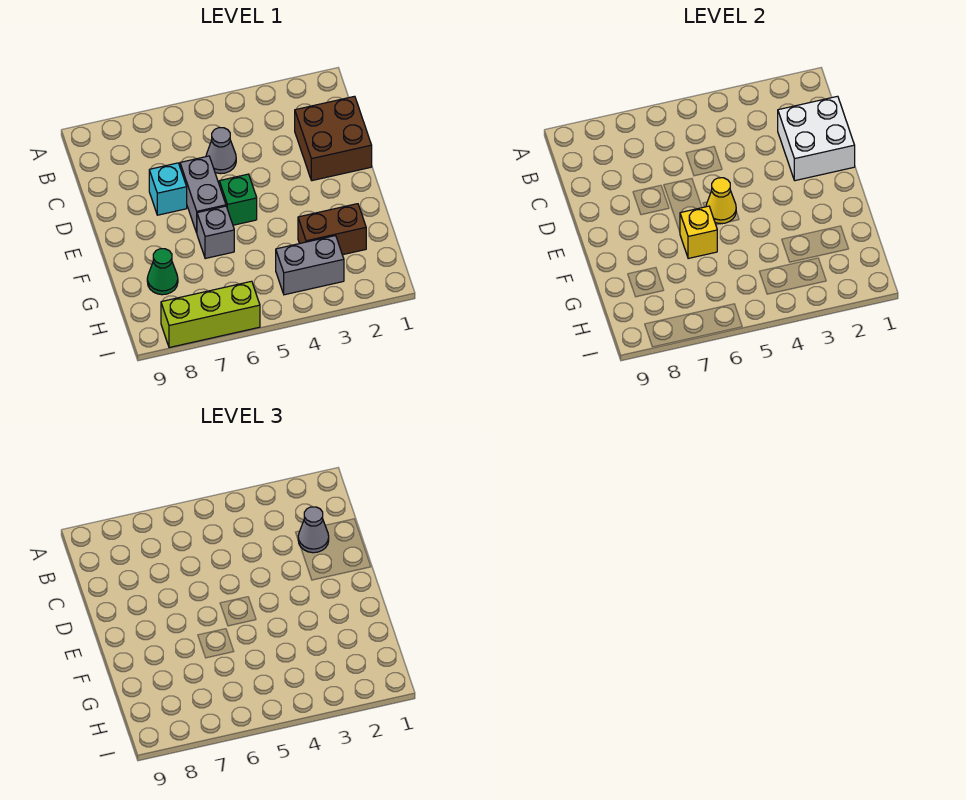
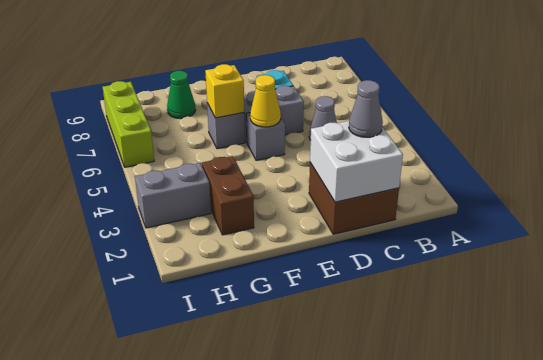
green 1x1 brick [219,174,257,225] -> grey 1x1 brick [246,113,285,161]
grey 1x2 brick [276,236,344,295] -> grey 1x2 brick turned to [135,163,211,228]

